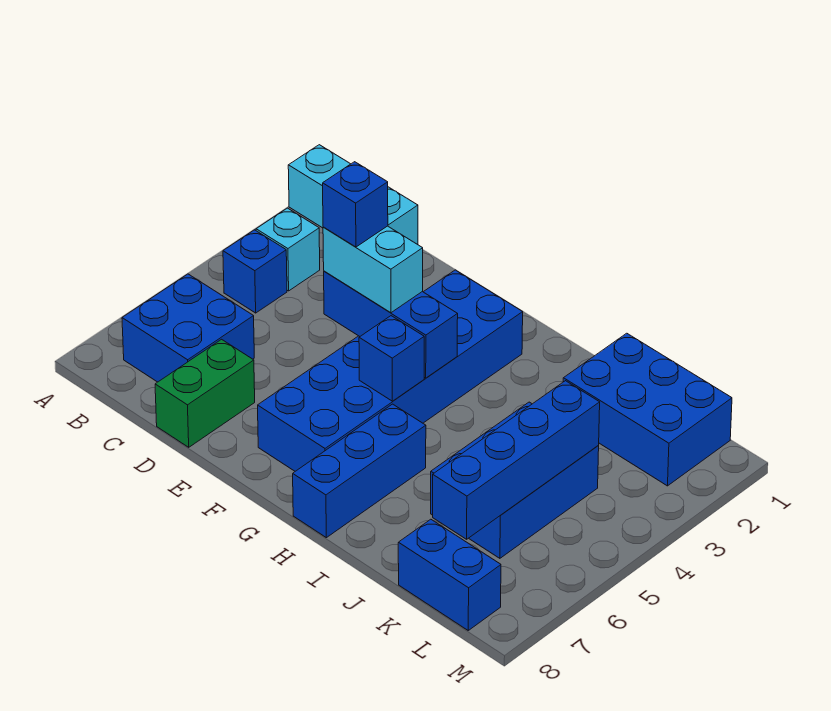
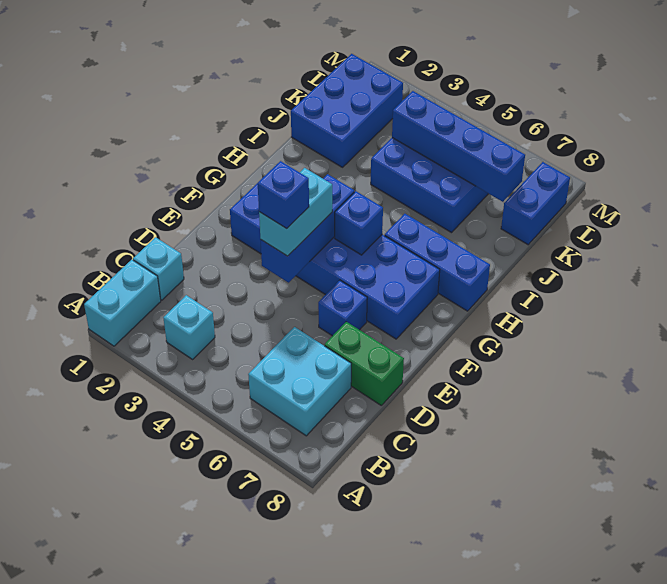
blue 1x1 brick [223,230,287,313] -> blue 1x1 brick moved to [318,280,367,336]
blue 2x2 brick [122,274,254,382] -> cyan 2x2 brick [248,327,351,436]

